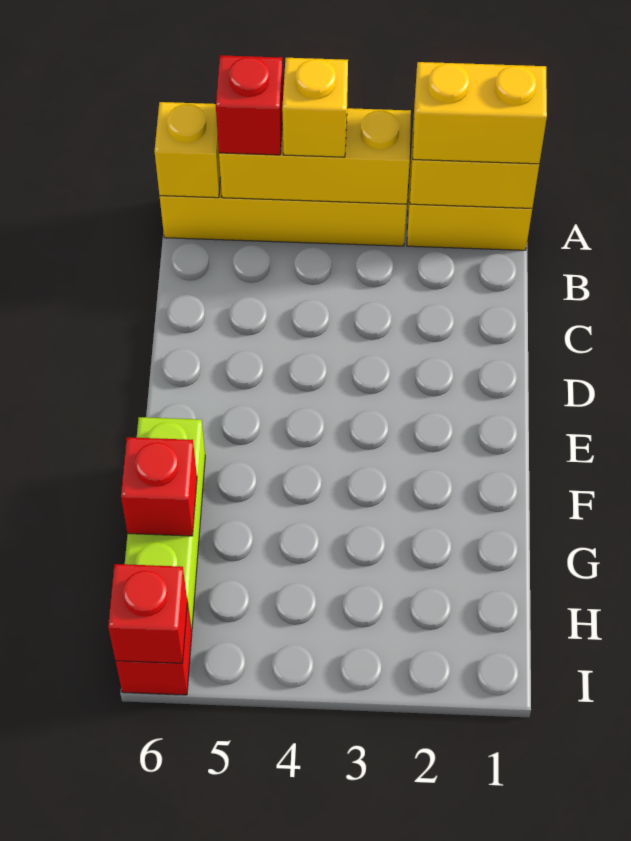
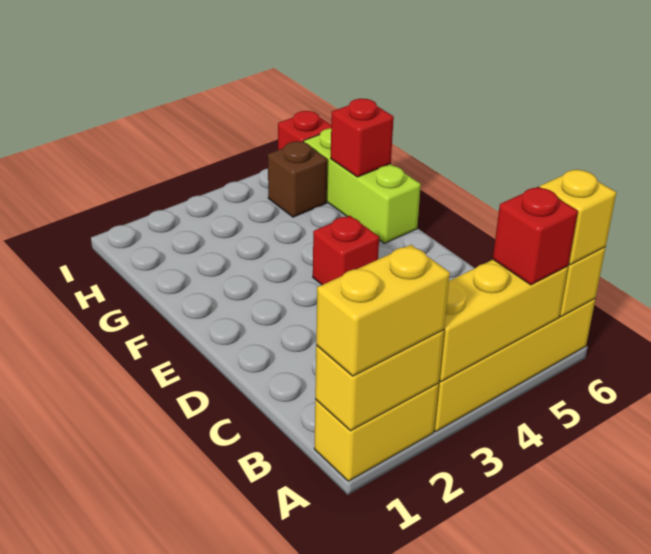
yellow 1x1 brick [282,58,348,157] -> yellow 1x1 brick moved to [540,169,617,265]
none -> brown 1x1 brick [268,141,327,217]
red 1x1 brick [108,564,187,663] -> red 1x1 brick moved to [313,216,379,285]

